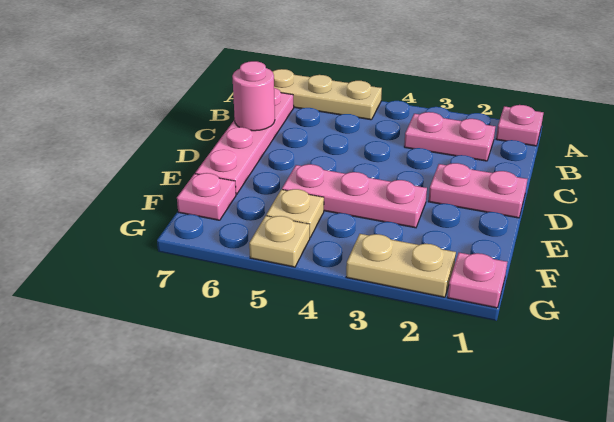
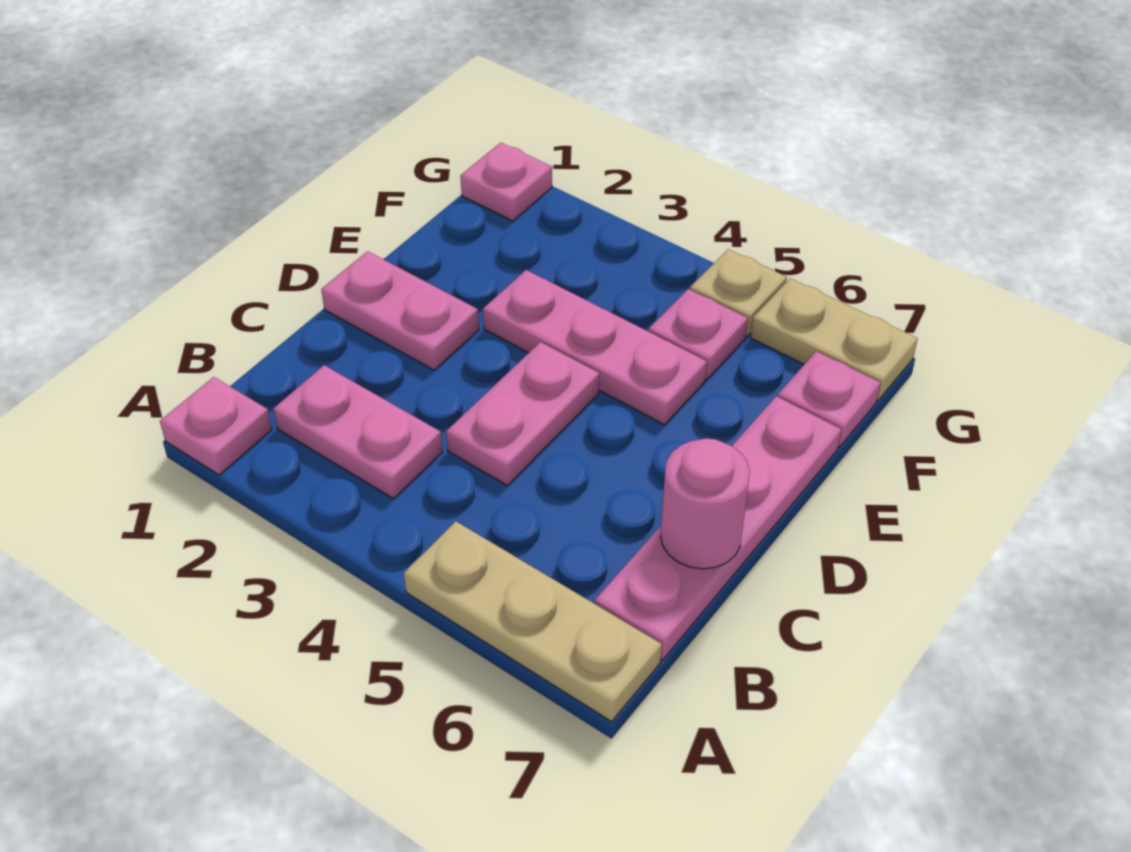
none -> pink 1x2 plate [446,342,599,485]
tan 1x1 plate [266,189,324,237] -> pink 1x1 plate [648,289,748,379]
tan 1x2 plate [346,234,456,297] -> tan 1x2 plate moved to [751,278,918,401]

